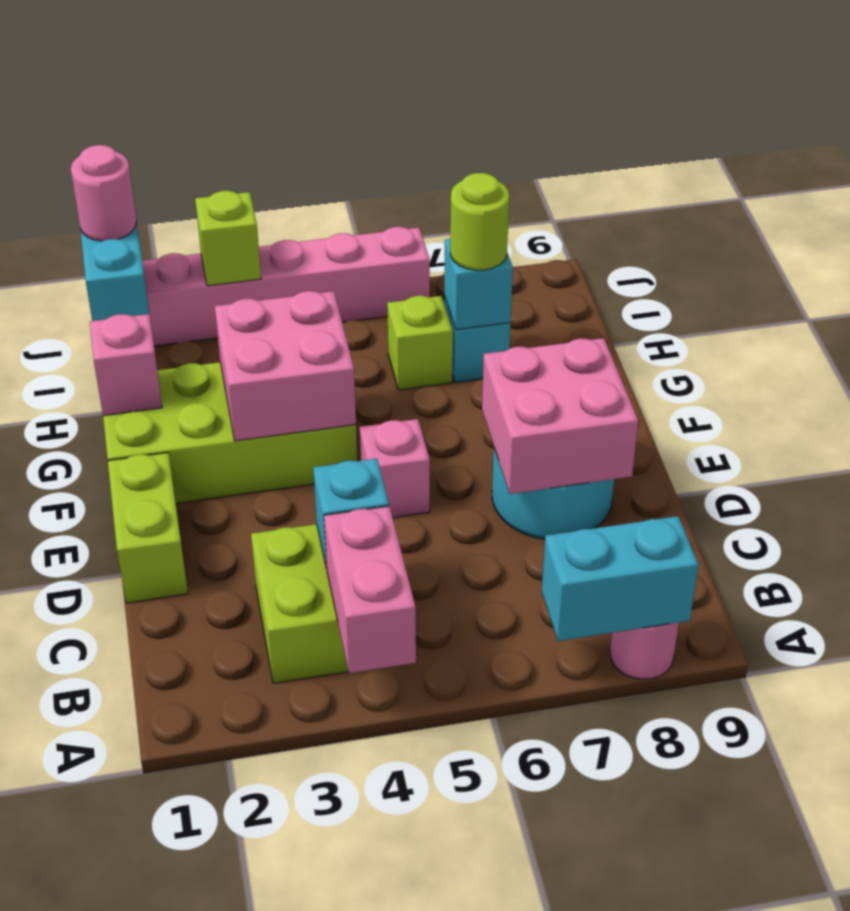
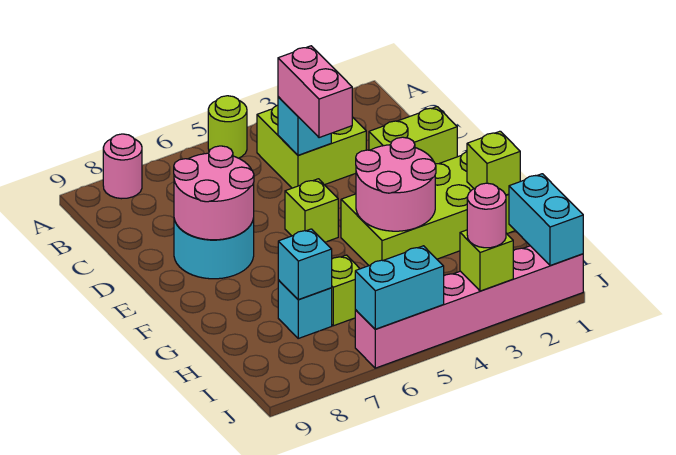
pink 1x2 brick [324,506,416,673] -> pink 1x2 brick moved to [278,46,352,138]
cyan 1x2 brick [542,516,699,641] -> cyan 1x2 brick moved to [355,246,444,329]
lime 1x2 brick [108,453,188,603] -> lime 1x2 brick turned to [369,107,457,164]
pink 2x2 brick [482,338,638,494] -> pink 2x2 round brick [174,146,254,240]
pink 1x1 brick [360,419,430,517] -> lime 1x1 brick [285,179,338,242]
pink 2x2 brick [215,291,356,441] -> pink 2x2 round brick [356,137,436,231]
pink 1x1 brick [90,314,162,416] -> lime 1x1 brick [467,131,520,195]
lime 1x1 round brick [450,173,509,270] -> lime 1x1 round brick moved to [208,96,247,158]
pink 1x1 round brick [71,145,136,241] -> pink 1x1 round brick moved to [467,183,506,248]

